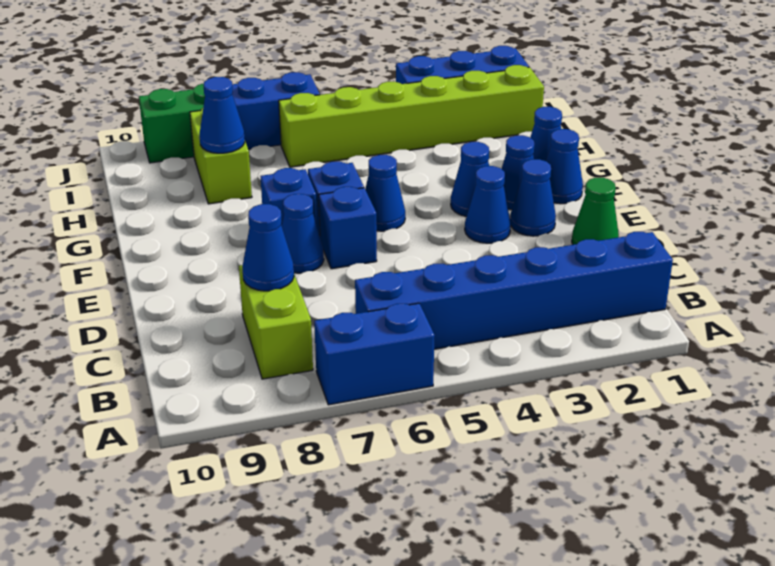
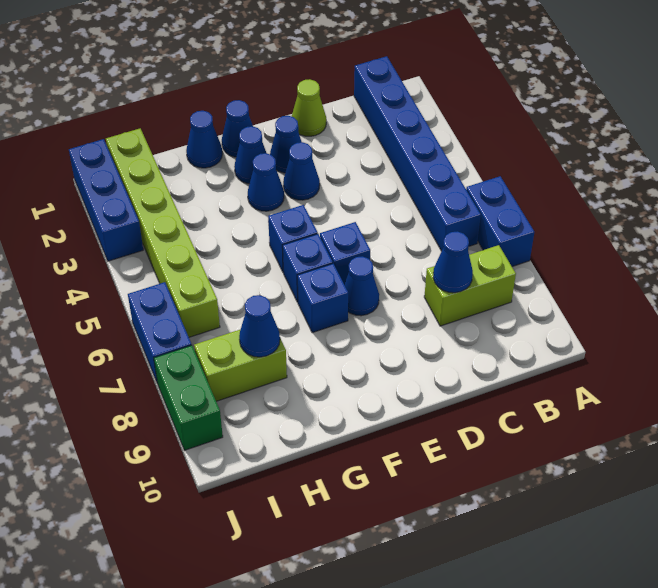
green 1x1 cone [572,178,619,245] -> lime 1x1 cone [292,79,326,136]
blue 1x1 cone [365,155,405,231] -> blue 1x1 brick [268,205,318,272]

